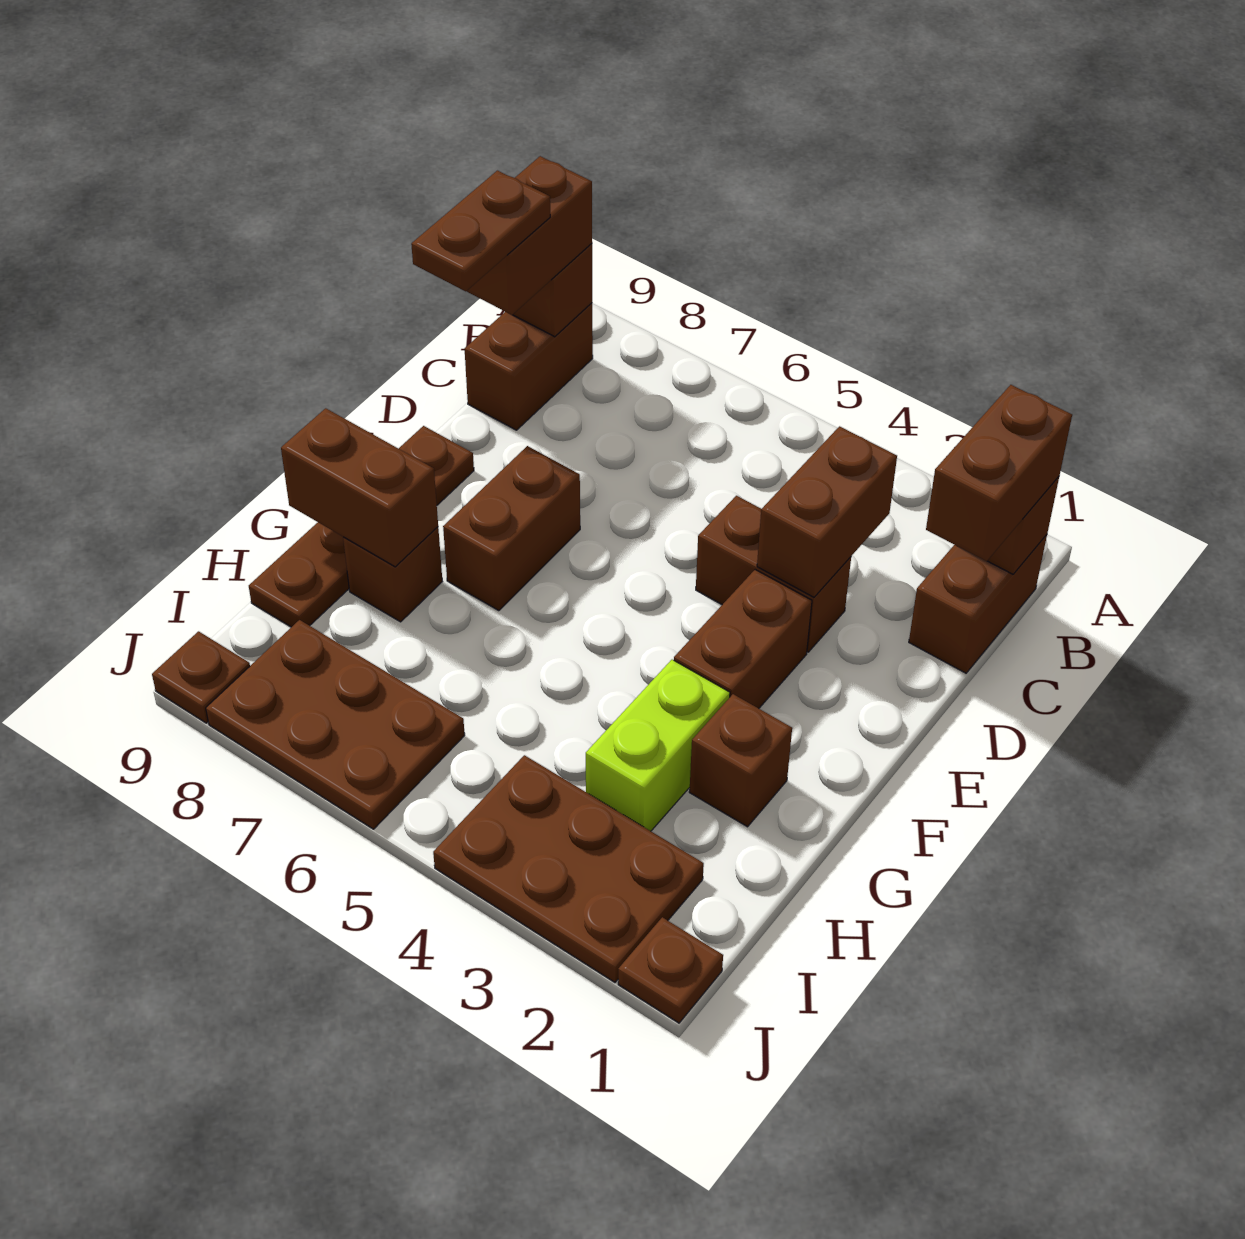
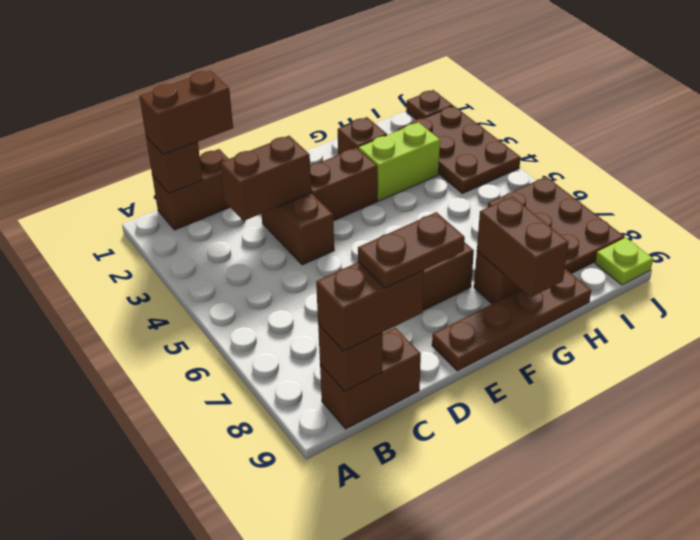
brown 1x1 plate [152,631,250,723] -> lime 1x1 plate [595,238,653,285]

